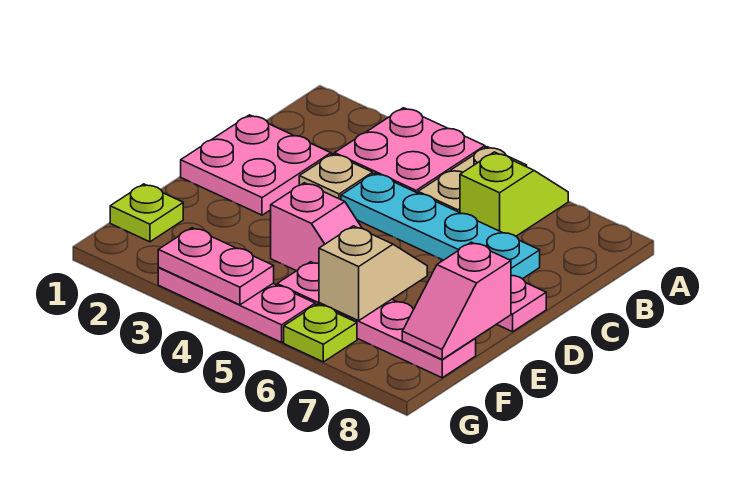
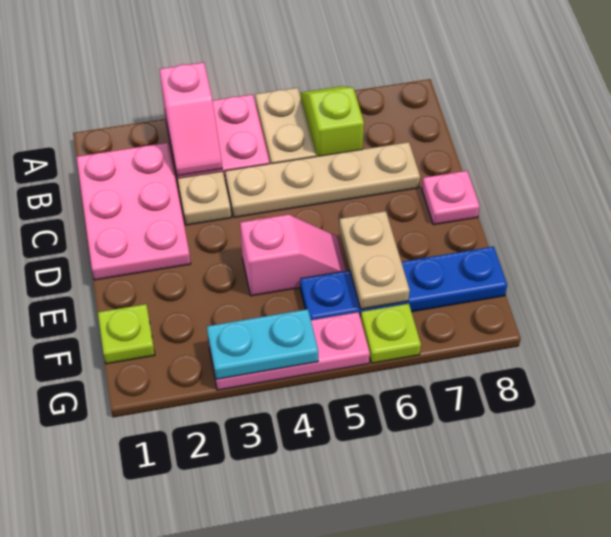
pink 2x2 plate [181,115,331,215] -> pink 2x3 plate [76,143,191,280]
cyan 1x4 plate [341,173,540,279] -> tan 1x4 plate [225,142,420,217]
tan 1x2 slope [319,226,427,321] -> tan 1x2 plate [339,211,410,309]
pink 1x2 slope [402,242,511,359] -> pink 1x2 slope moved to [159,62,222,176]
pink 1x4 plate [277,262,476,378] -> blue 1x4 plate [300,246,507,320]
pink 1x2 plate [158,228,274,305] -> cyan 1x2 plate [207,309,318,379]

